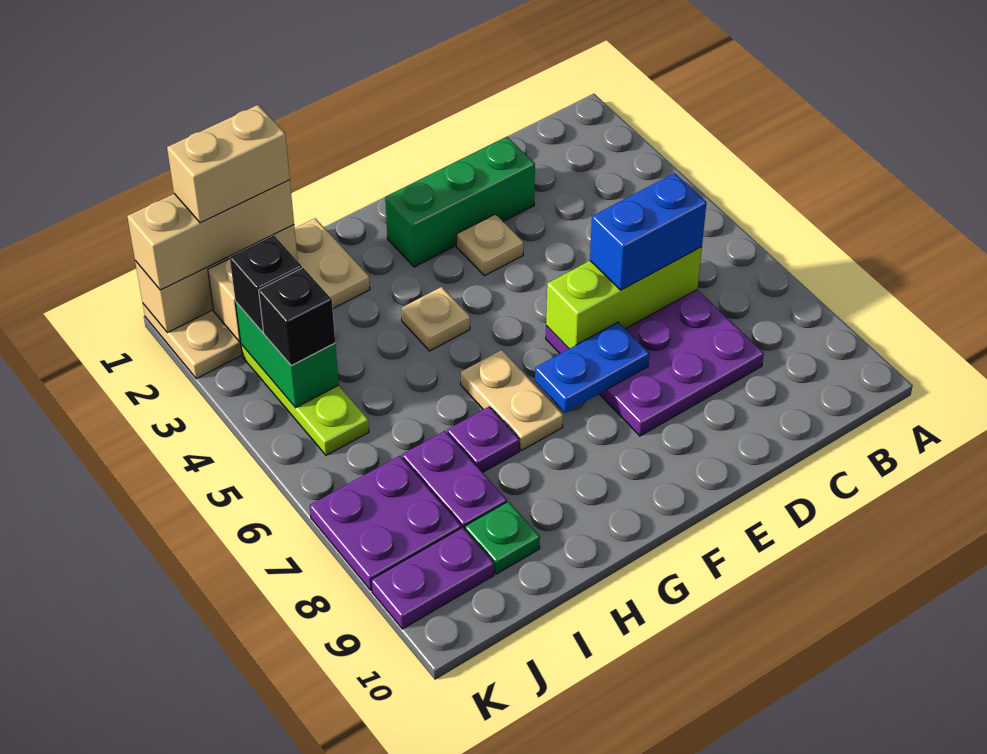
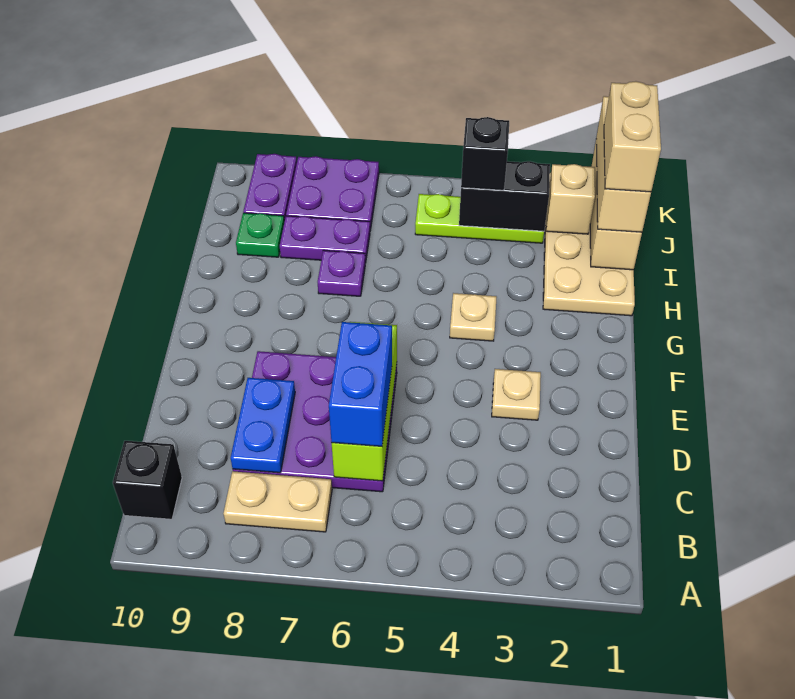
green 1x3 brick [385,137,535,267] -> none
blue 1x2 plate [535,322,649,413] -> blue 1x2 plate moved to [231,378,295,473]
tan 1x2 plate [461,350,563,451] -> tan 1x2 plate moved to [223,471,332,532]
green 1x2 brick [236,302,339,408] -> black 1x2 brick [459,161,550,231]
black 1x1 brick [230,235,302,332] -> black 1x1 brick moved to [113,441,182,519]

